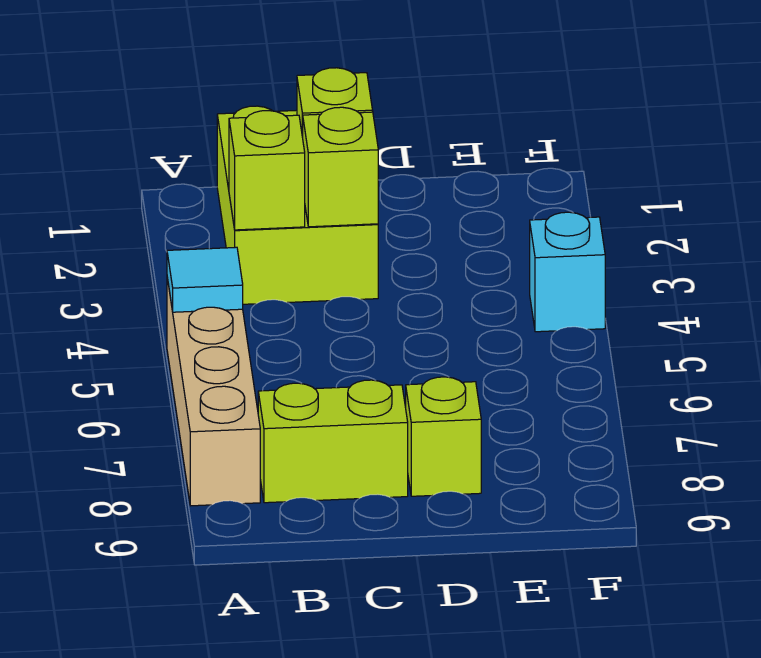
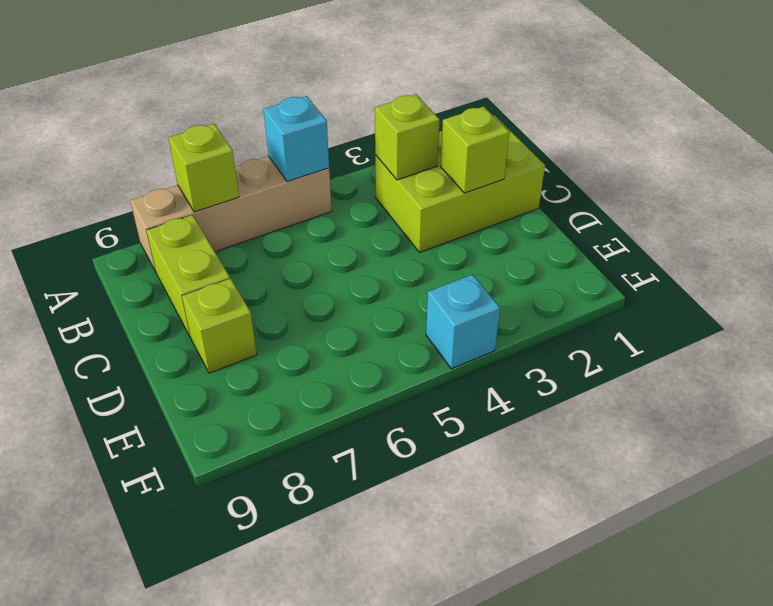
cyan 1x1 tile [167,247,243,312] -> cyan 1x1 brick [264,96,329,181]
lime 1x1 brick [303,107,378,227] -> lime 1x1 brick moved to [169,124,239,212]

